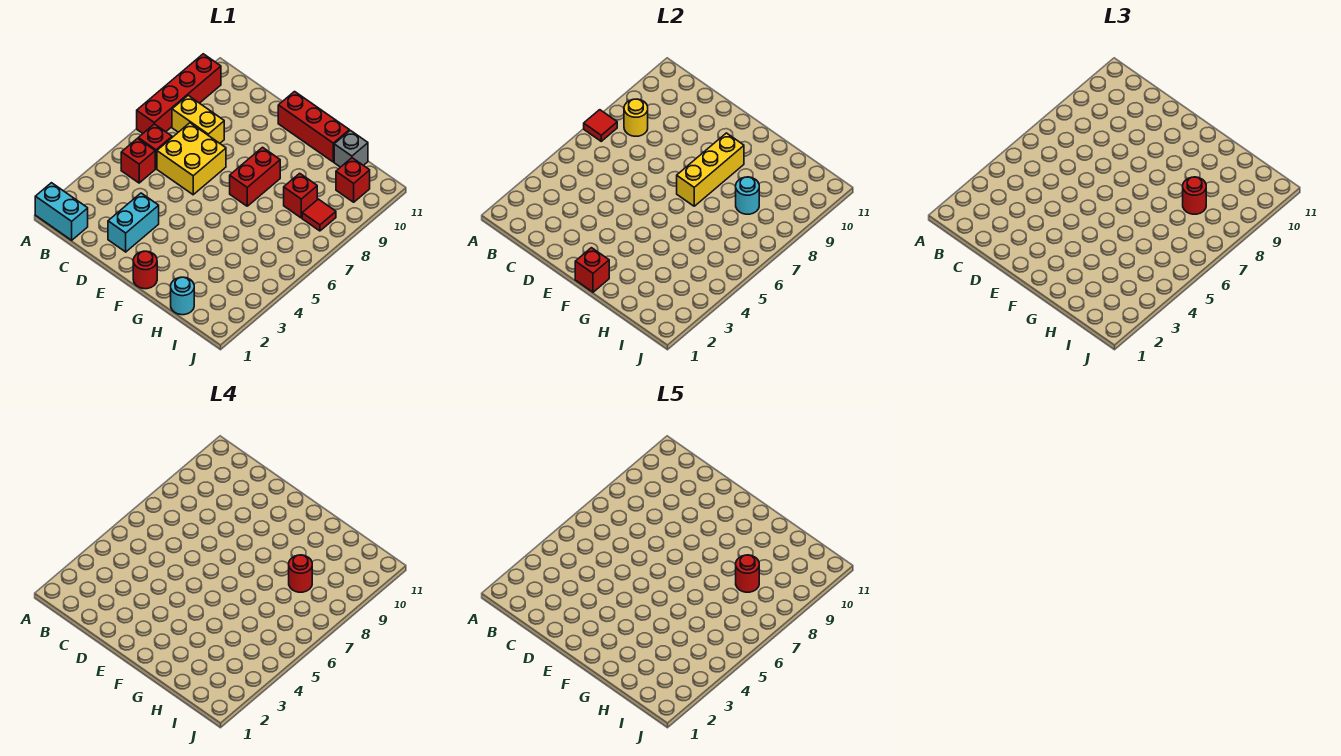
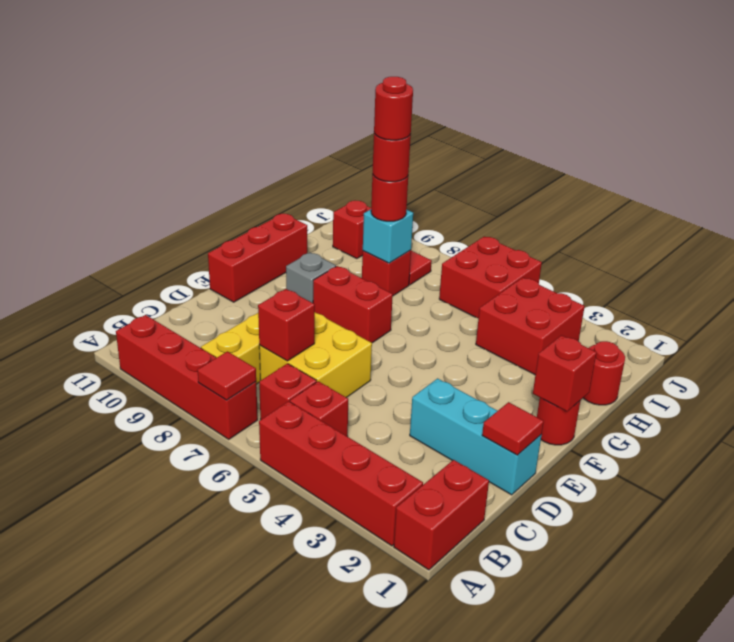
cyan 1x2 brick [35,183,88,240] -> red 1x2 brick [394,460,489,570]
none -> red 1x4 brick [259,401,423,546]
yellow 1x1 round brick [624,99,648,136] -> none
none -> red 1x1 brick [258,289,315,361]
none -> red 1x1 tile [482,402,544,455]
cyan 1x2 brick [108,193,159,252] -> cyan 1x3 brick [410,378,542,495]
yellow 1x3 brick [677,133,744,206] -> none
cyan 1x1 round brick [171,277,194,315] -> red 1x1 round brick [583,341,625,405]
none -> red 2x2 brick [476,277,585,375]
cyan 1x1 round brick [736,177,759,214] -> cyan 1x1 brick [363,209,413,263]
grey 1x1 brick [334,130,368,167] -> grey 1x1 brick moved to [286,252,336,303]
none -> red 2x2 brick [439,236,542,318]

